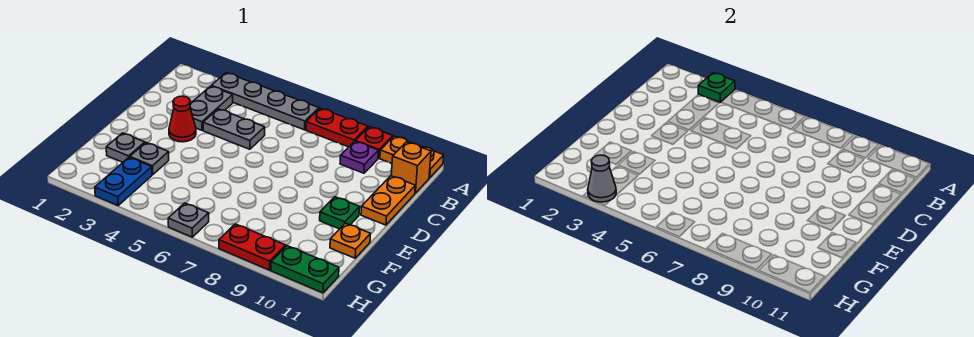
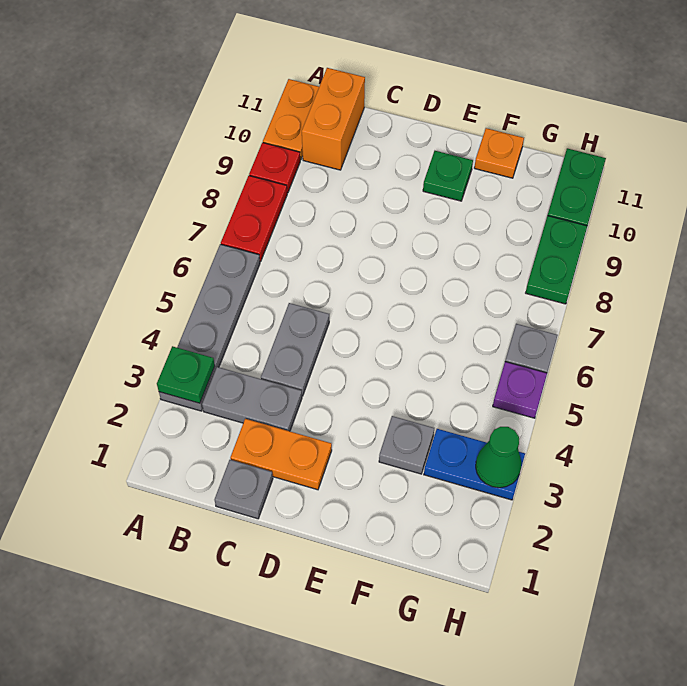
purple 1x1 plate [340,141,378,173] -> purple 1x1 plate moved to [493,362,547,418]
orange 1x1 brick [391,142,431,193] -> orange 1x2 brick [302,68,365,170]
orange 1x2 plate [361,176,415,225] -> orange 1x2 plate moved to [230,419,332,490]
red 1x1 cone [169,96,196,142] -> none
grey 1x1 plate [106,133,145,162] -> grey 1x1 plate moved to [215,460,273,519]
grey 1x1 cone [588,155,616,202] -> green 1x1 cone [476,427,522,488]
red 1x2 plate [219,224,286,270] -> green 1x2 plate [526,216,587,304]

